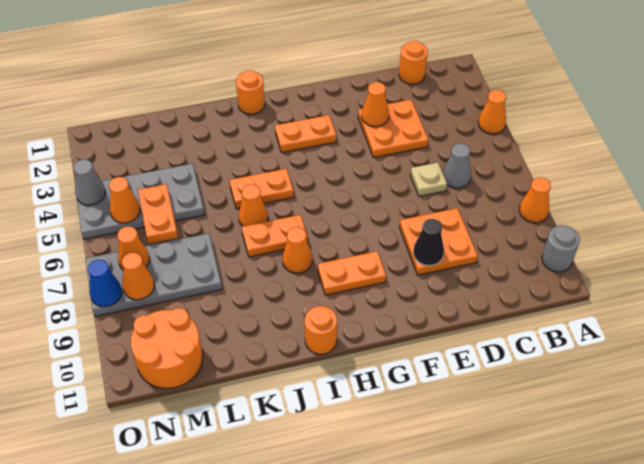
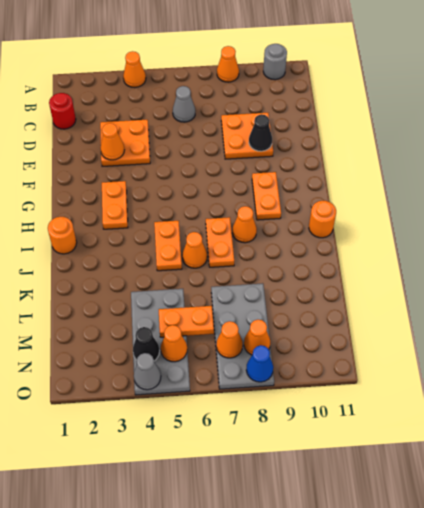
orange 1x1 round brick [399,41,428,84] -> red 1x1 round brick [49,93,76,129]
tan 1x1 plate [410,163,447,196] -> none
orange 2x2 round brick [131,308,203,389] -> none
none -> black 1x1 cone [133,327,160,361]

